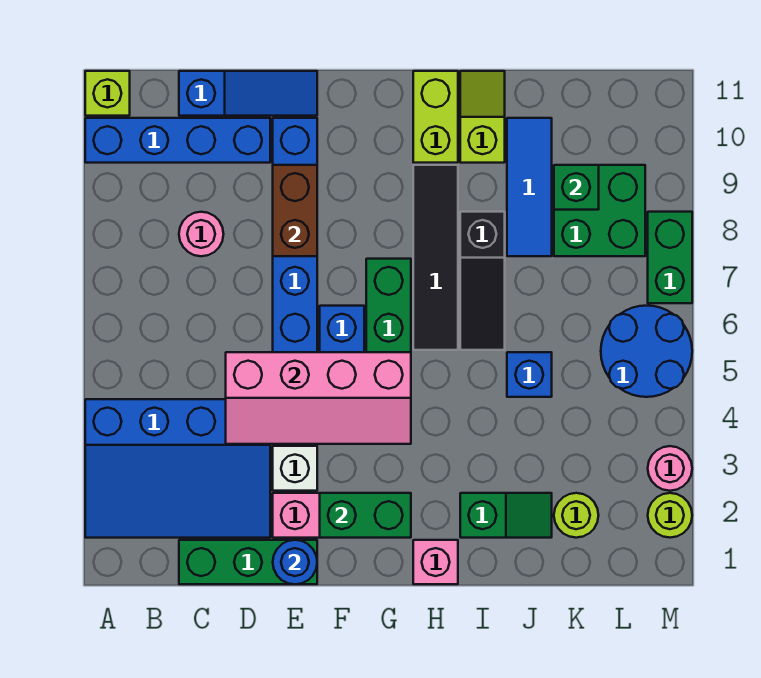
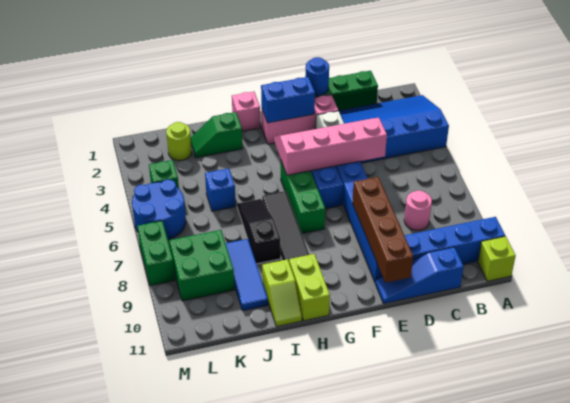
brown 1x2 brick [273,165,317,256] -> brown 1x4 brick [353,177,413,283]
green 1x2 brick [320,493,411,538] -> blue 1x2 brick [261,77,315,123]
green 1x1 brick [554,165,599,210] -> green 1x1 brick moved to [149,160,179,188]
lime 1x1 round brick [648,493,692,538] -> none
pink 1x1 round brick [648,446,692,491] -> none

